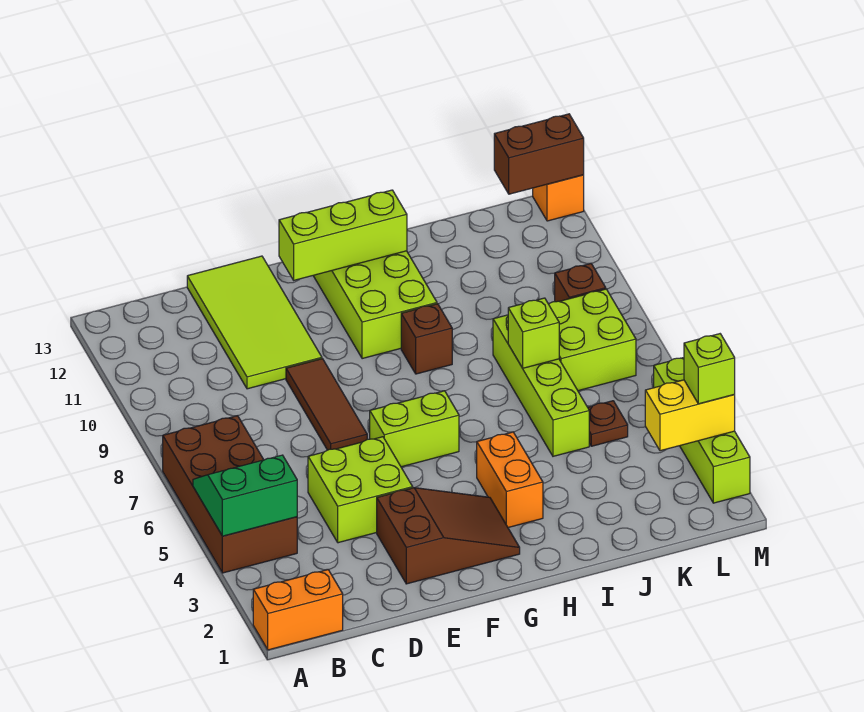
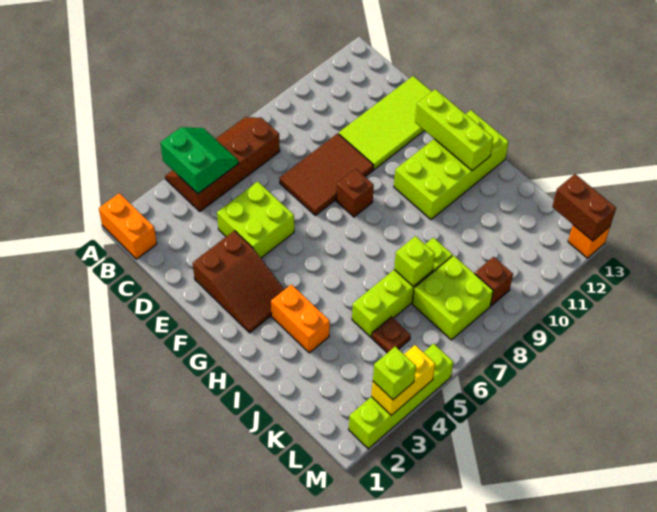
brown 2x4 brick [163,416,297,573] -> brown 2x4 slope [165,117,280,211]
brown 1x3 tile [286,359,367,450] -> brown 2x3 tile [279,133,374,216]
lime 1x2 brick [370,391,459,467] -> none
orange 1x2 brick [477,432,543,528] -> orange 1x2 brick turned to [271,284,330,353]
brown 1x1 brick [401,304,452,374] -> brown 1x1 brick moved to [336,169,374,217]
yellow 1x2 brick [645,380,735,451] -> yellow 1x2 brick turned to [371,345,435,415]

